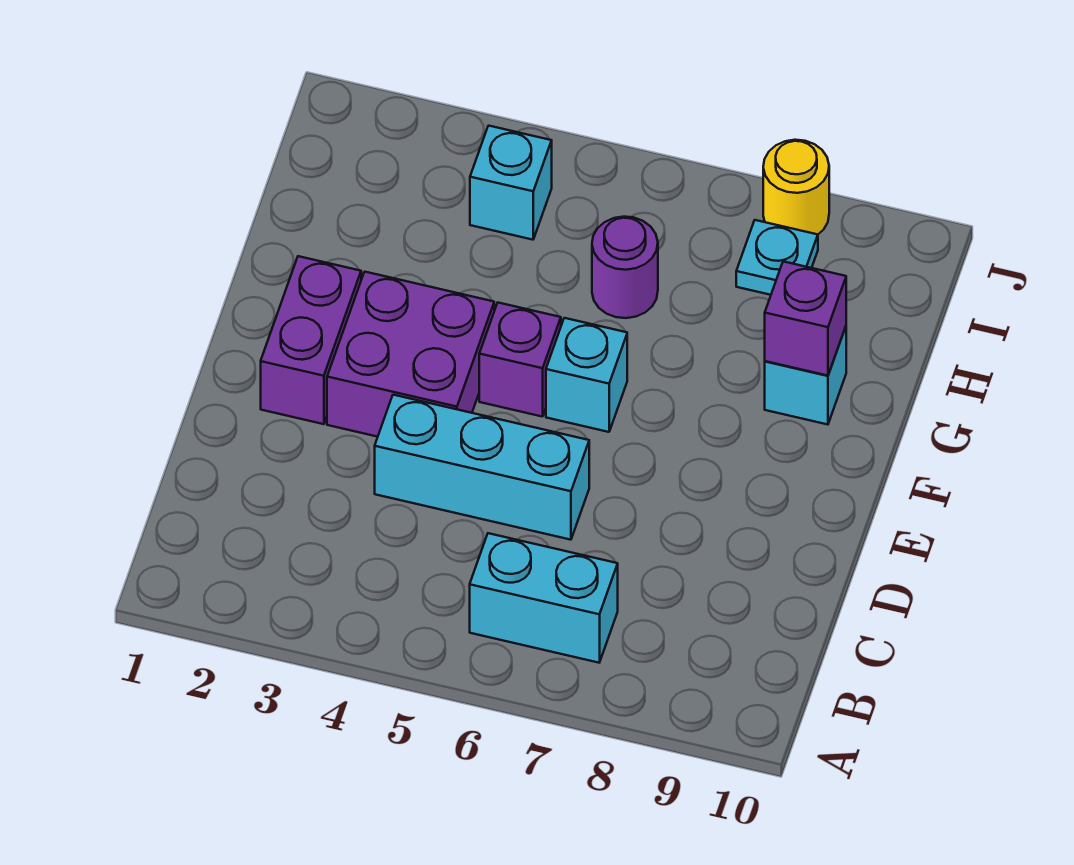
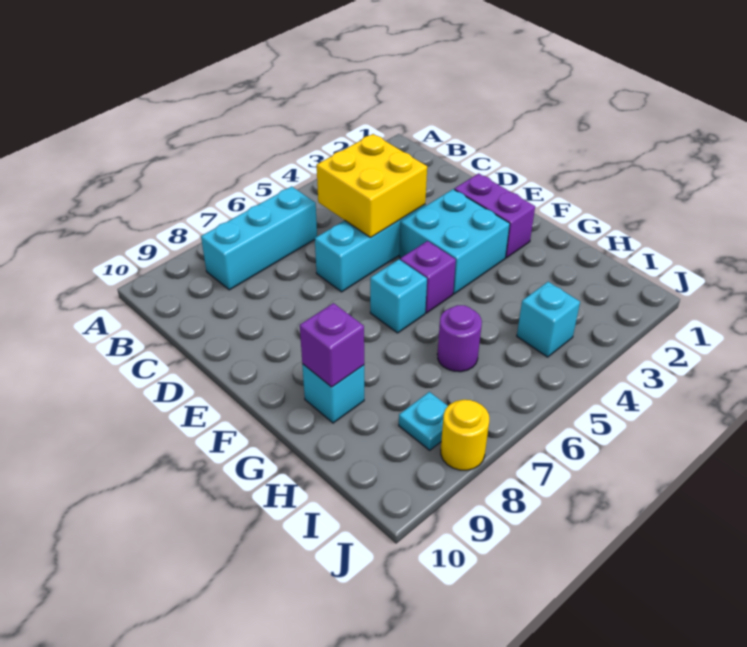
cyan 1x2 brick [470,533,618,663] -> cyan 1x3 brick [201,186,317,290]
none -> yellow 2x2 brick [317,134,427,237]
purple 2x2 brick [327,272,494,437] -> cyan 2x2 brick [399,189,510,294]

